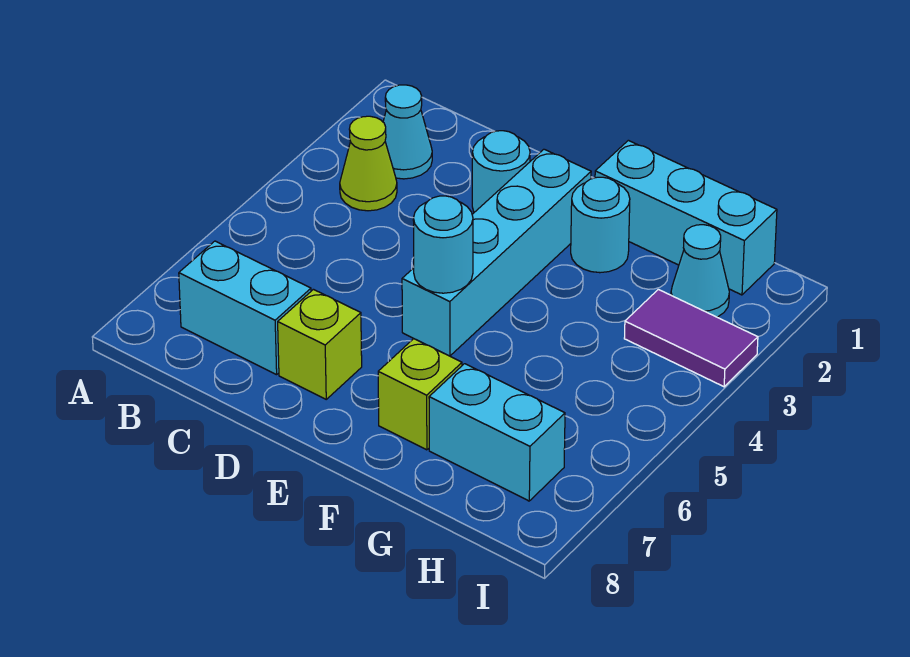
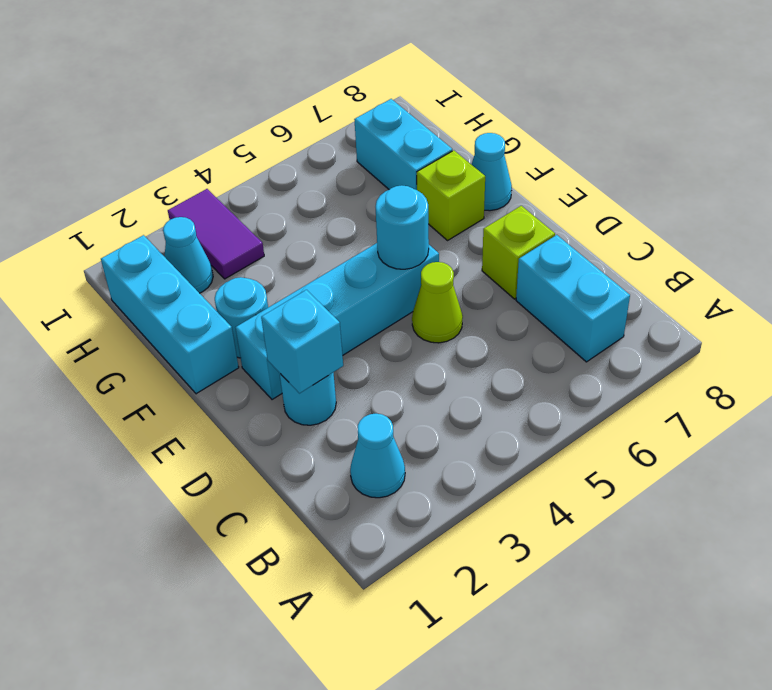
lime 1x1 cone [340,116,397,211] -> lime 1x1 cone moved to [412,262,463,343]
none -> cyan 1x1 brick [261,290,343,393]
none -> cyan 1x1 cone [471,133,512,211]

